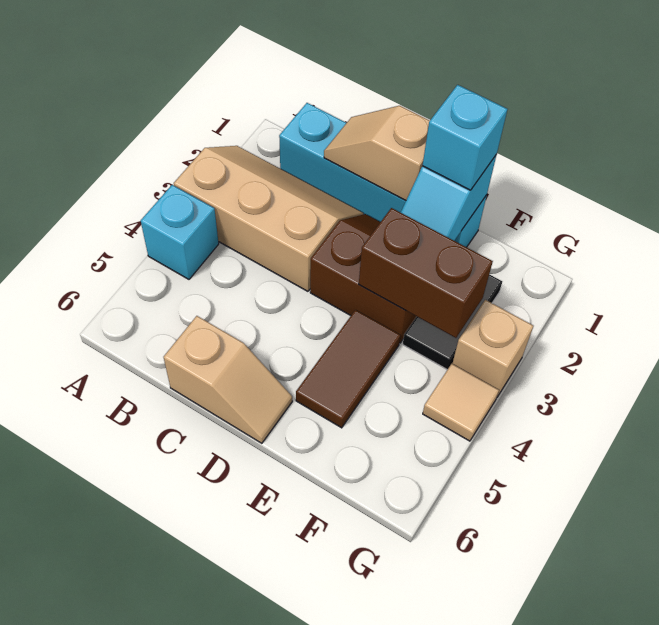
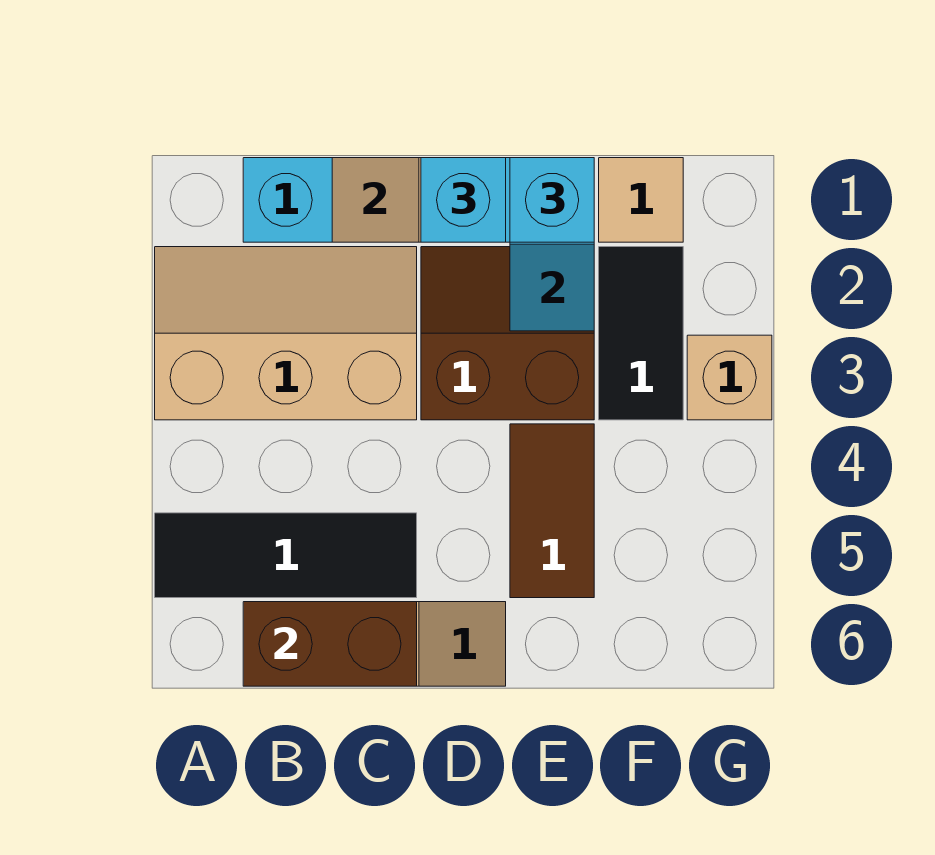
cyan 1x1 brick [141,185,219,279] -> cyan 1x1 brick moved to [421,158,506,242]
none -> black 1x3 tile [155,513,417,598]
brown 1x2 brick [359,208,493,338] -> brown 1x2 brick moved to [243,602,417,686]
tan 1x1 tile [423,364,499,441] -> tan 1x1 tile moved to [599,158,683,242]

